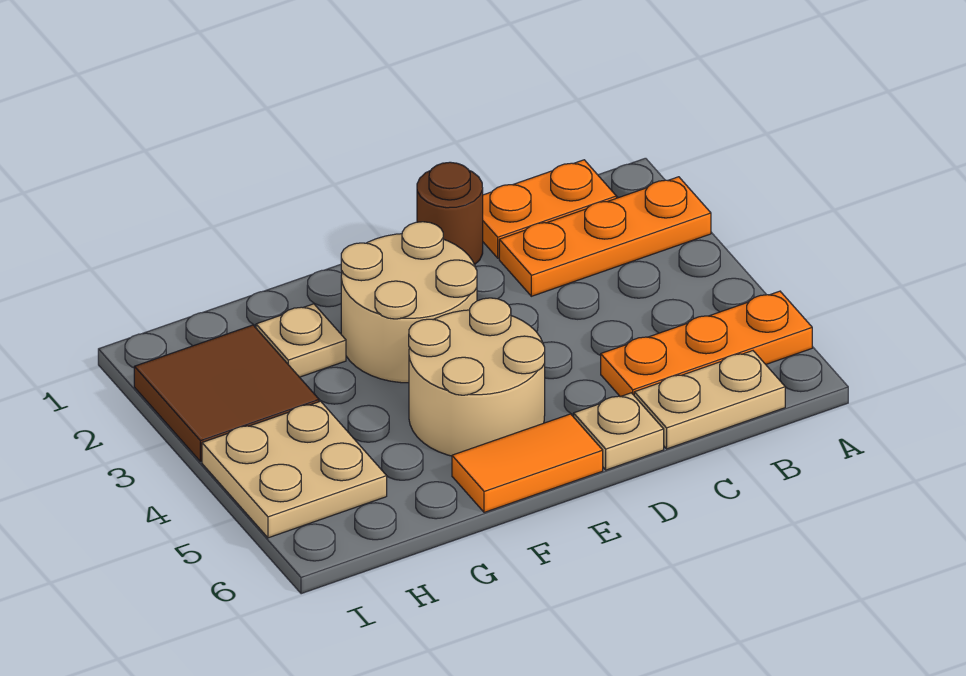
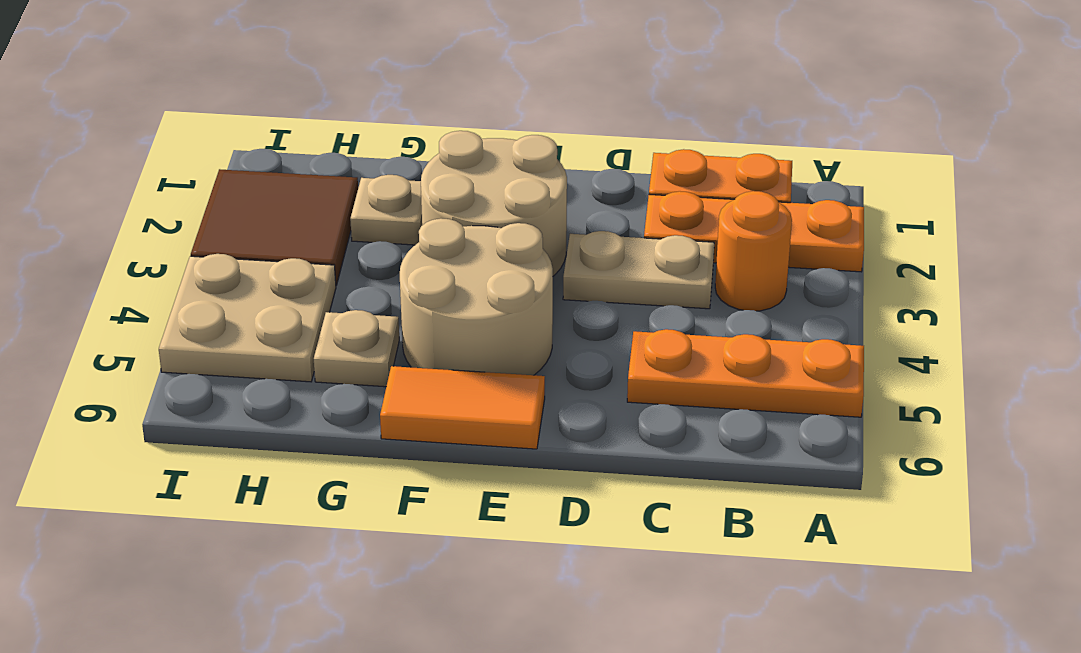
none -> orange 1x1 round brick [715,191,792,311]
tan 1x2 plate [634,351,785,449] -> tan 1x2 plate moved to [563,231,714,309]
brown 1x1 round brick [417,162,483,265] -> none
tan 1x1 plate [574,393,664,470] -> tan 1x1 plate moved to [314,310,399,387]

